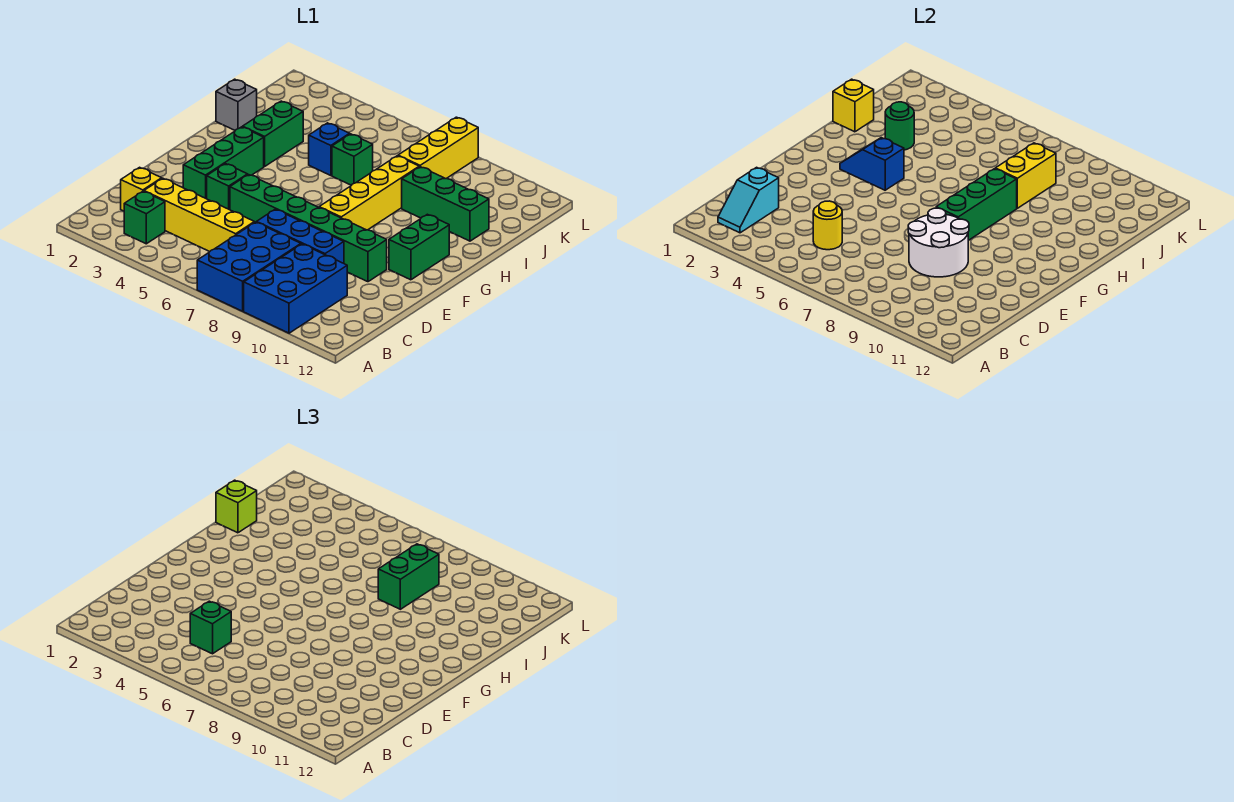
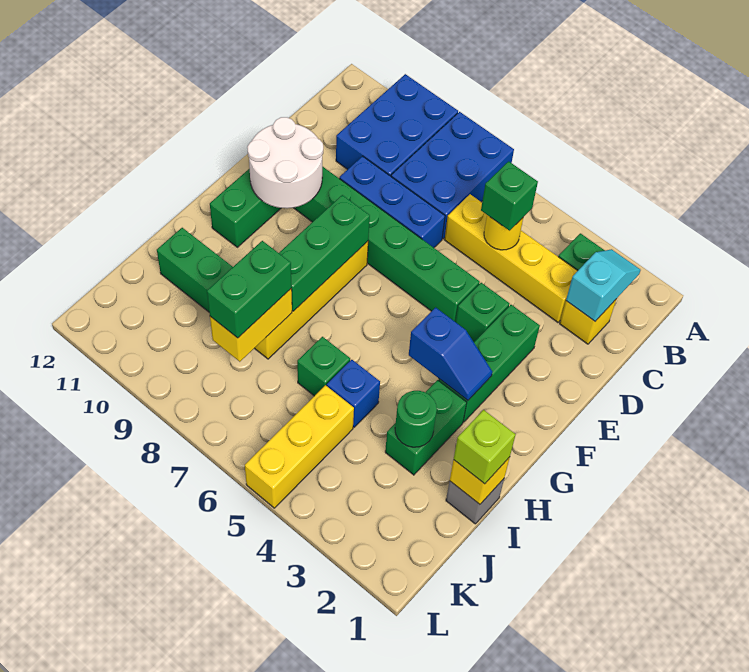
white 2x2 round brick [908,208,969,277] -> white 2x2 round brick moved to [247,117,323,208]
yellow 1x3 brick [398,117,478,179] -> yellow 1x3 brick moved to [245,385,354,508]

